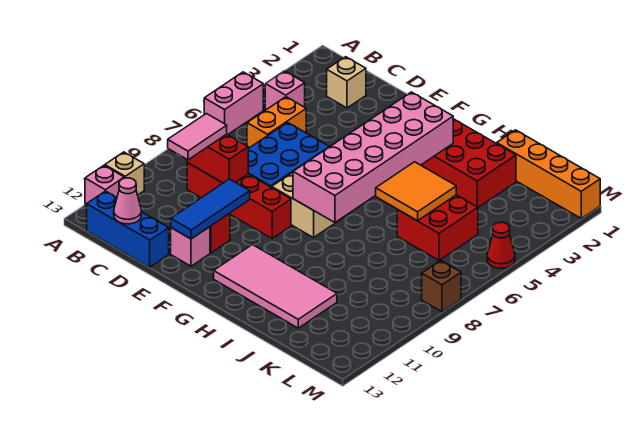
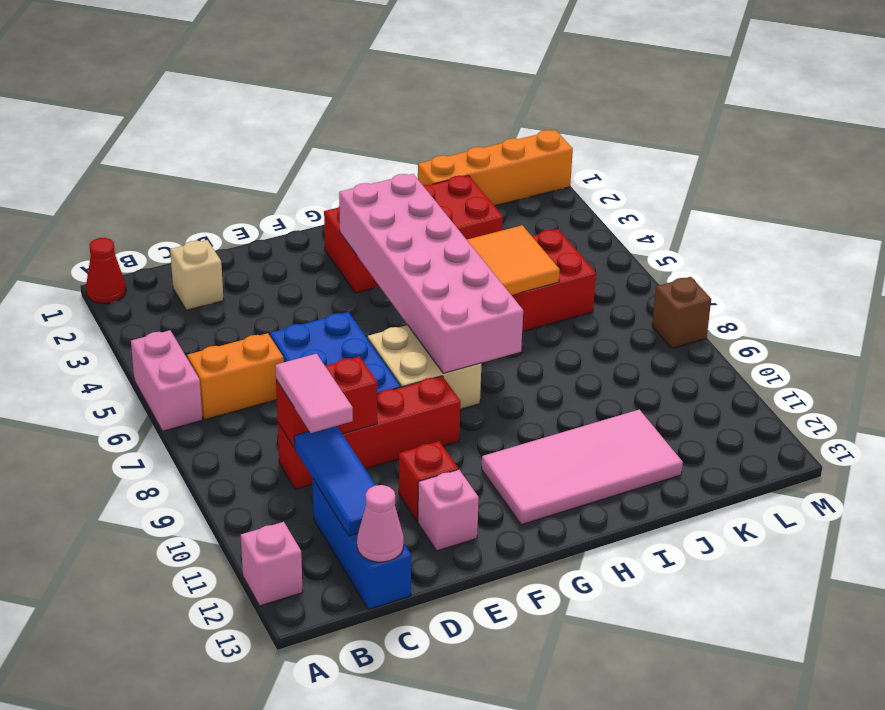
tan 1x1 brick [105,152,144,195] -> none
pink 1x1 brick [265,71,305,110] -> none
blue 1x3 brick [87,191,169,267] -> blue 1x3 brick turned to [313,479,411,609]
orange 1x2 brick [247,97,306,149] -> orange 1x2 brick turned to [187,333,284,420]
blue 1x3 tile [171,179,250,239] -> blue 1x3 tile moved to [294,426,376,536]
red 1x1 cone [487,222,515,268] -> red 1x1 cone moved to [86,238,126,304]

